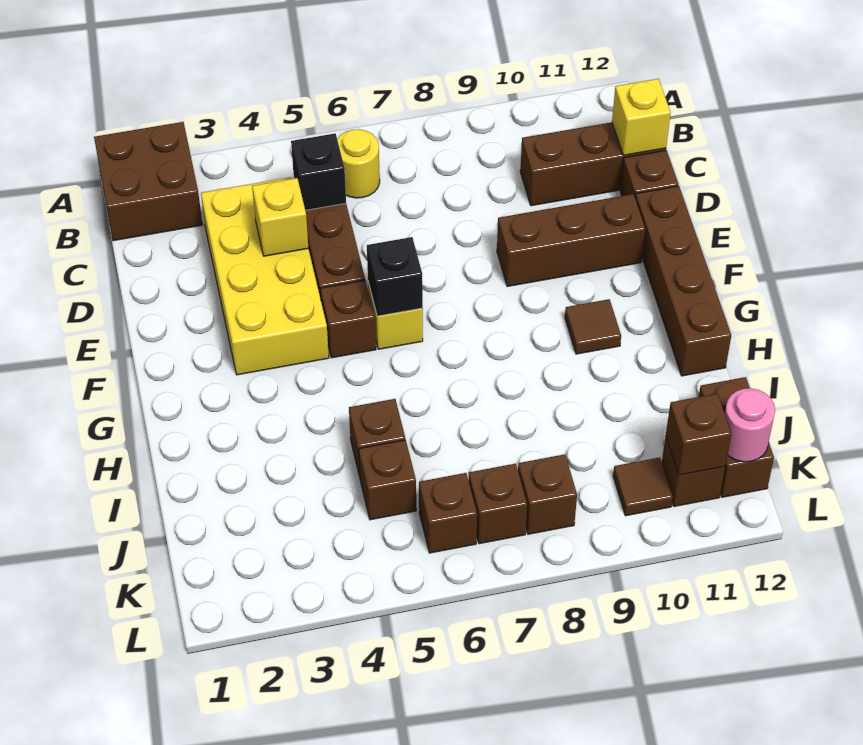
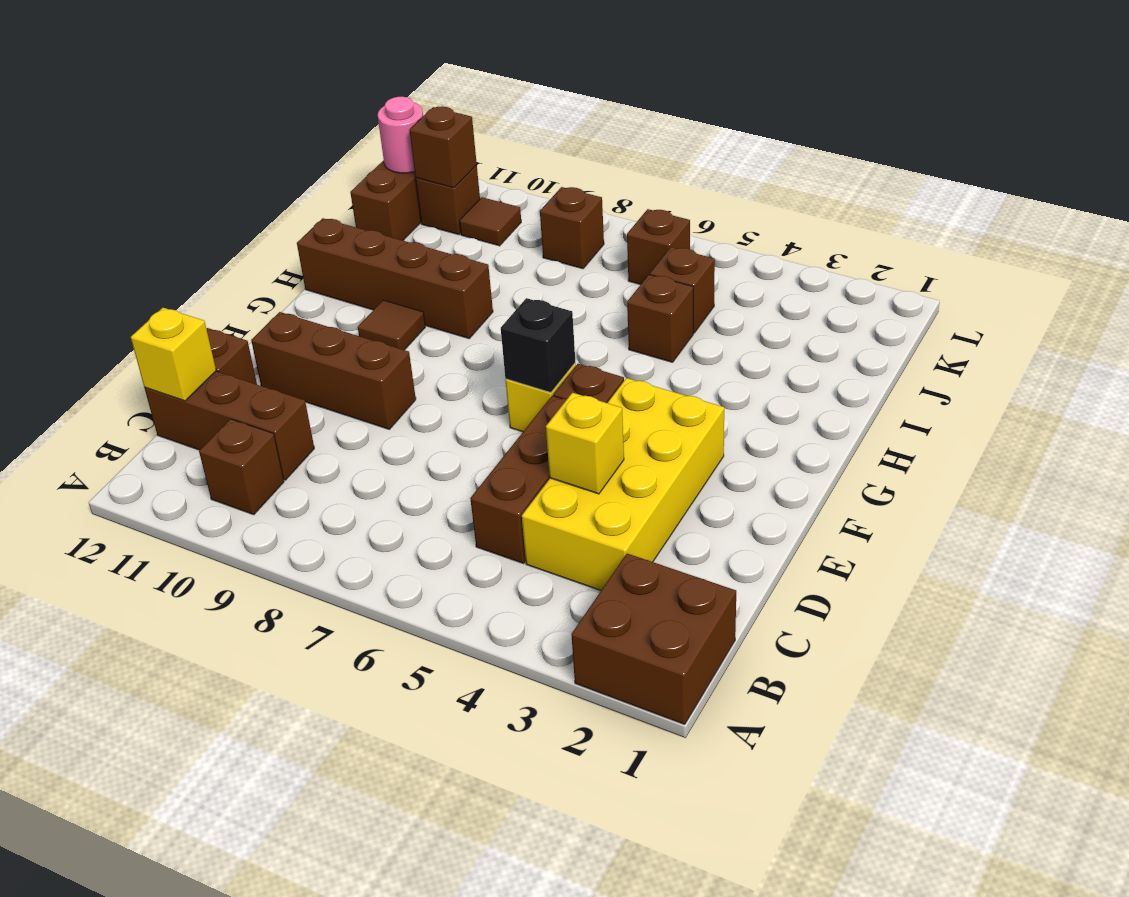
yellow 1x1 round brick [337,129,380,198] -> none
black 1x1 brick [291,133,346,210] -> none
brown 1x4 brick [635,186,731,376] -> brown 1x4 brick turned to [297,218,493,338]
brown 1x1 brick [469,464,527,544] -> brown 1x1 brick moved to [199,419,284,515]

